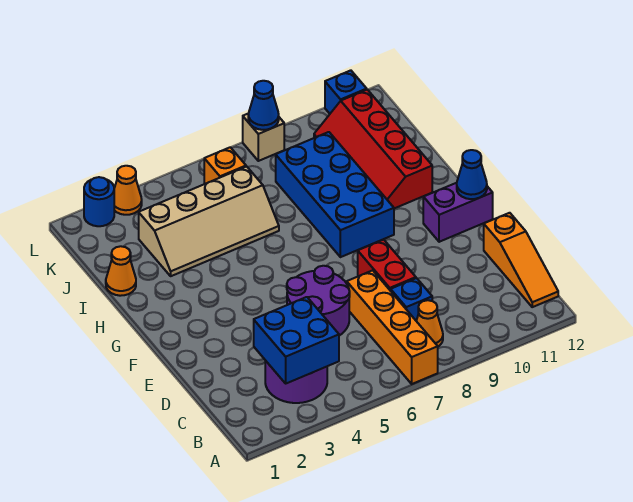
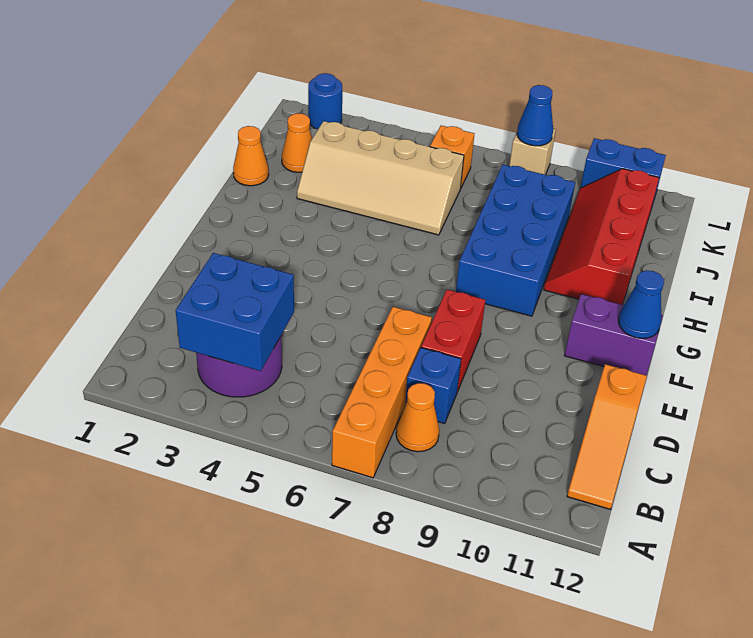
purple 2x2 round brick [287,266,350,336] -> none
orange 1x1 cone [114,166,142,215] -> orange 1x1 cone moved to [282,113,312,172]
blue 1x1 brick [325,70,367,114] -> blue 1x2 brick [581,138,666,205]

